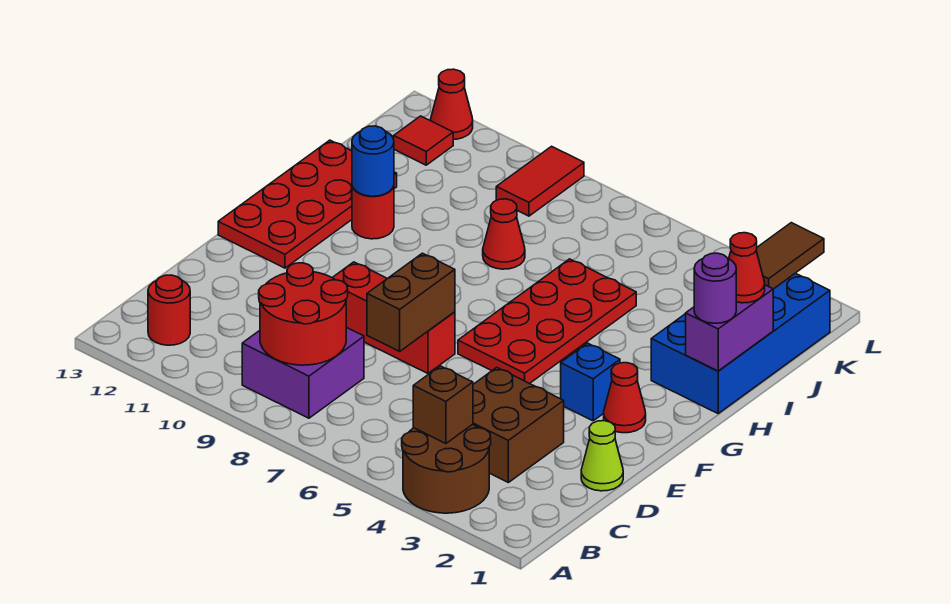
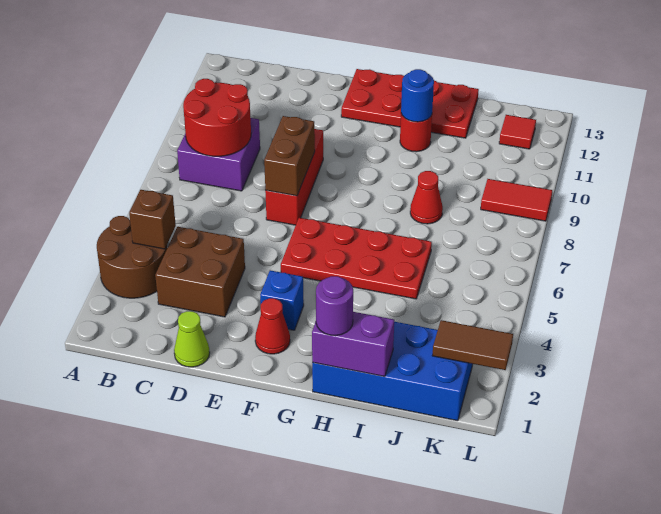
red 1x1 round brick [148,275,190,345] -> none
brown 1x2 brick [367,253,455,351] -> brown 1x2 brick turned to [264,116,315,196]
red 1x1 cone [729,233,765,303] -> none
red 1x1 cone [431,69,473,139] -> none

